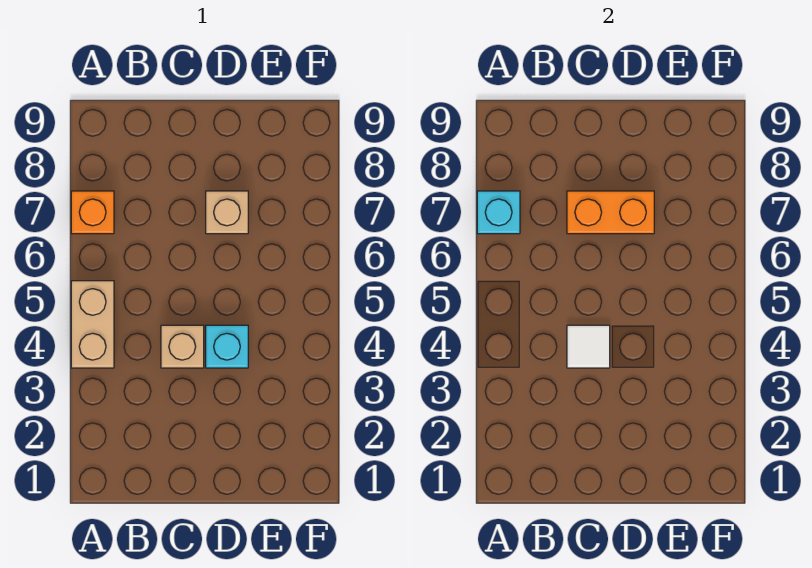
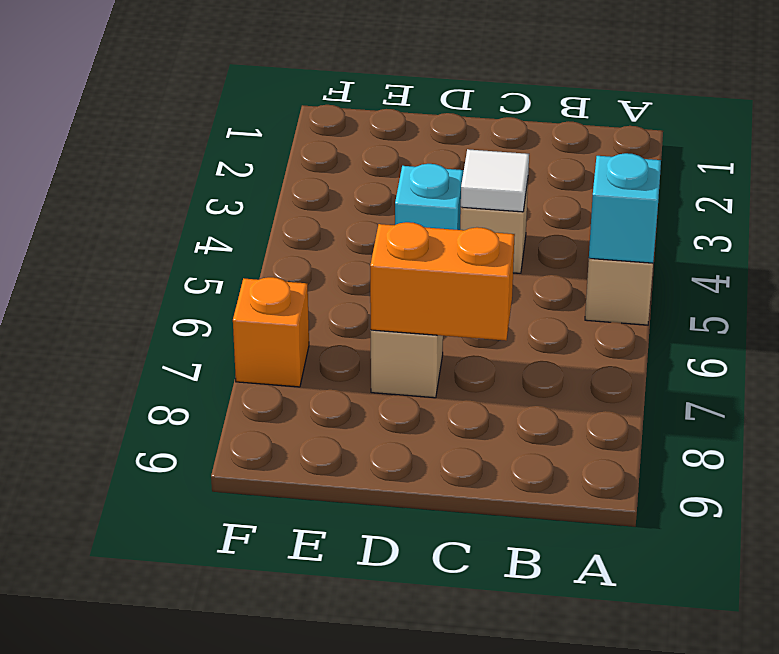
orange 1x1 brick [71,191,114,234] -> orange 1x1 brick moved to [233,277,309,387]
cyan 1x1 brick [477,191,520,234] -> cyan 1x1 brick moved to [589,153,661,263]

